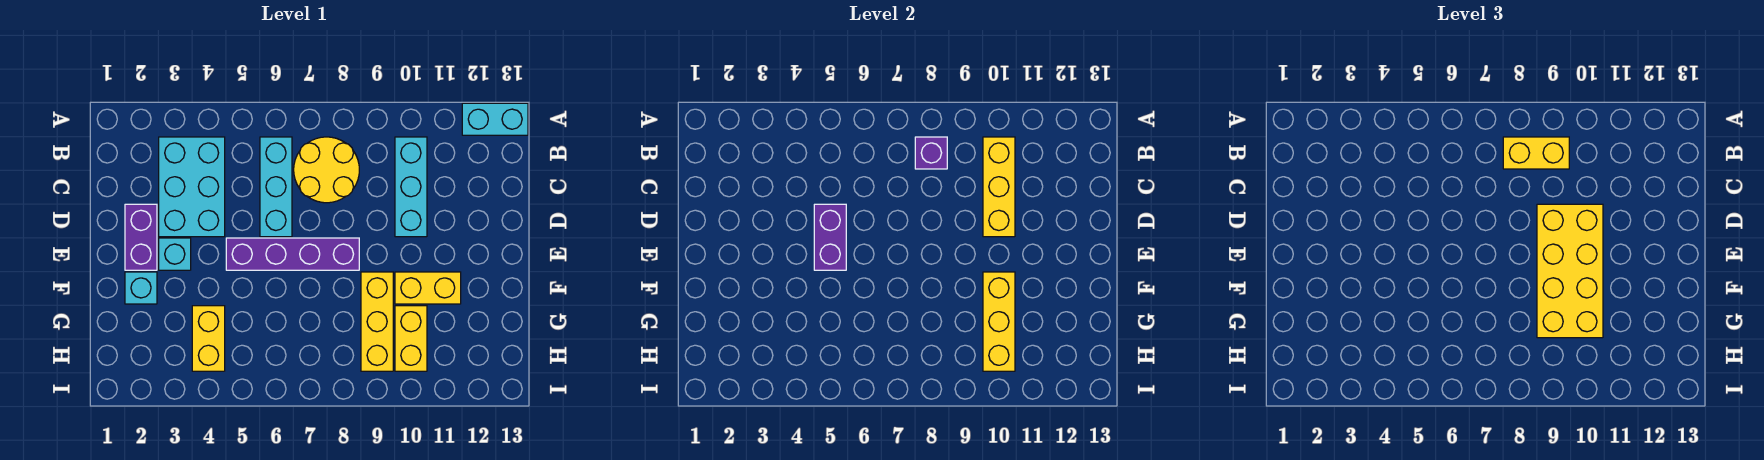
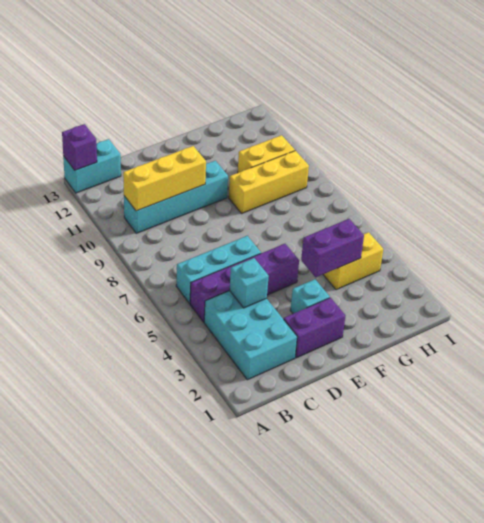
cyan 1x2 brick [462,103,528,135] -> cyan 1x2 brick turned to [63,139,121,193]
cyan 2x3 brick [159,137,225,237] -> cyan 2x3 brick turned to [204,291,297,380]
yellow 2x2 round brick [294,137,359,203] -> none
purple 1x1 brick [915,137,947,169] -> purple 1x1 brick moved to [62,124,97,170]
yellow 1x2 brick [1503,137,1569,169] -> none
cyan 1x3 brick [395,137,427,237] -> cyan 1x4 brick [124,161,228,233]
purple 1x2 brick [814,204,846,270] -> purple 1x2 brick moved to [301,219,364,277]
yellow 2x4 brick [1537,204,1603,338] -> none
purple 1x4 brick [226,238,359,270] -> purple 1x4 brick turned to [190,244,299,322]
cyan 1x1 brick [125,272,157,304] -> cyan 1x1 brick moved to [230,258,269,308]
yellow 1x2 brick [395,272,461,304] -> none
yellow 1x3 brick [983,272,1015,371] -> none

